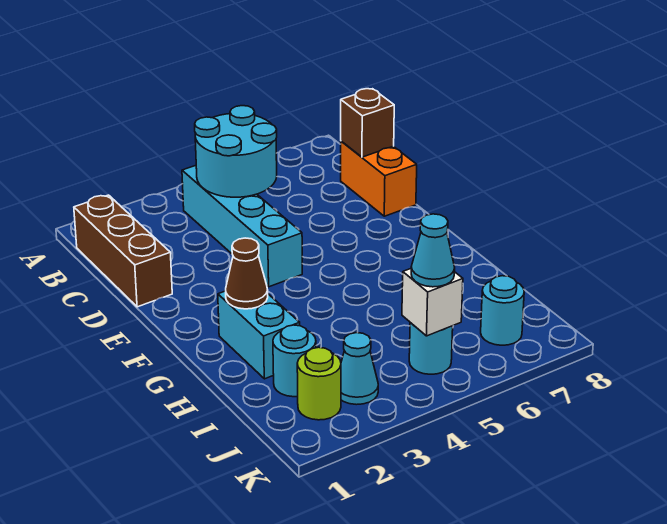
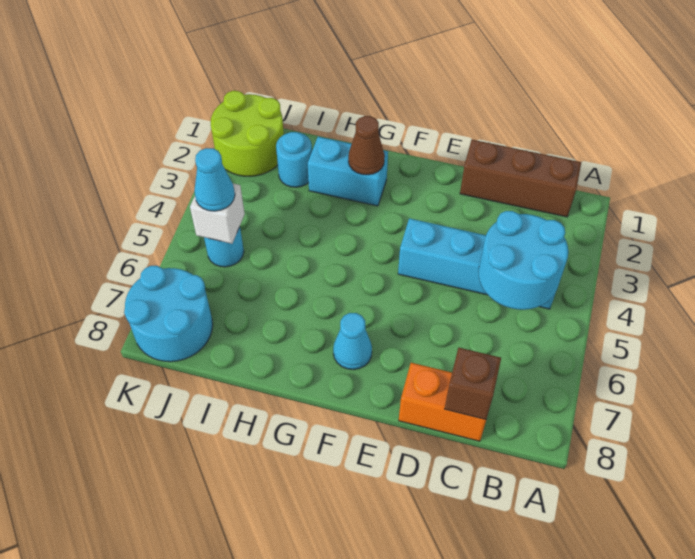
lime 1x1 round brick [297,347,341,420] -> lime 2x2 round brick [211,91,284,176]
cyan 1x1 cone [341,333,378,405] -> cyan 1x1 cone moved to [333,313,372,370]
cyan 1x1 round brick [481,276,524,345] -> cyan 2x2 round brick [124,266,213,362]

